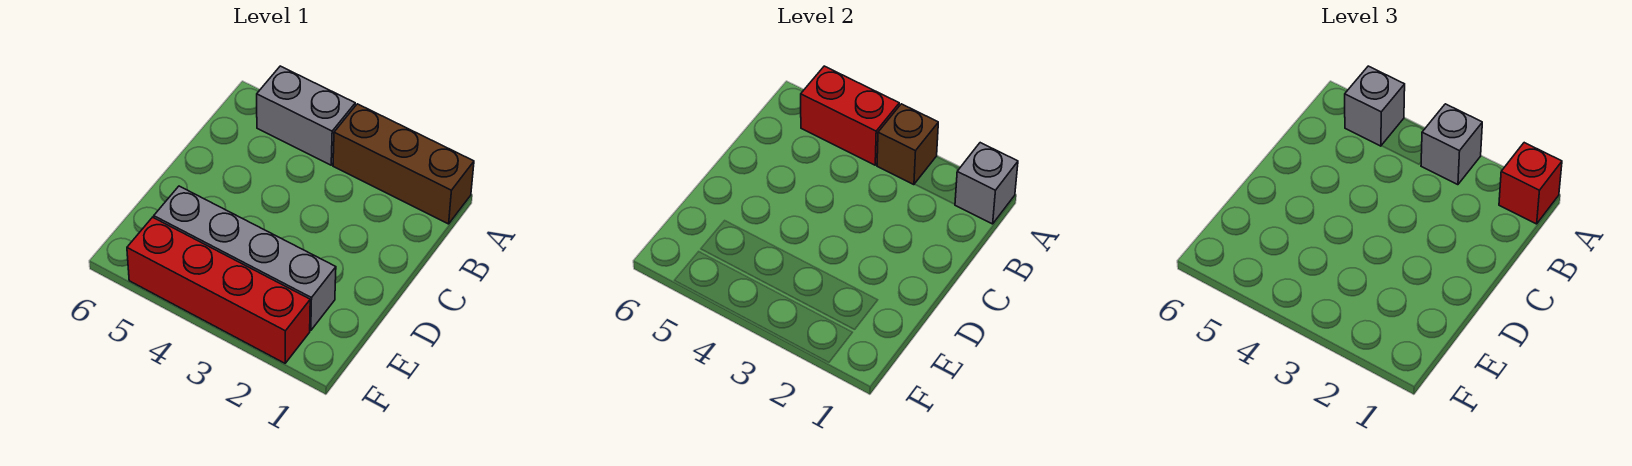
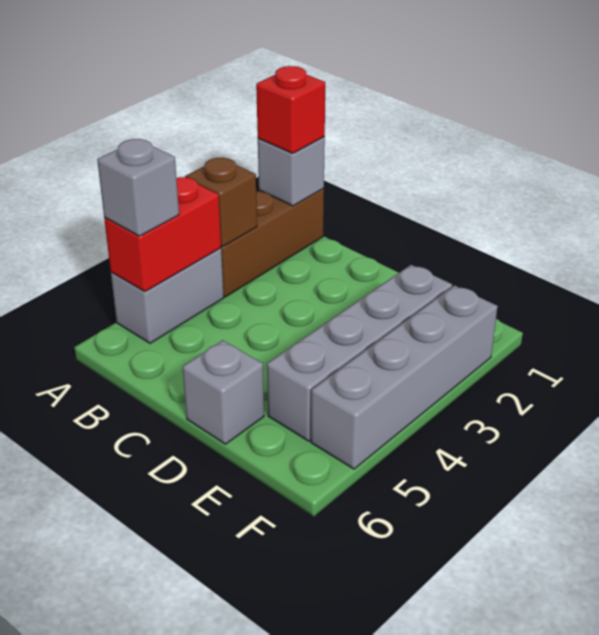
grey 1x1 brick [1421,104,1482,185] -> grey 1x1 brick moved to [183,340,264,444]
red 1x4 brick [127,217,310,363] -> grey 1x4 brick [311,285,498,469]

